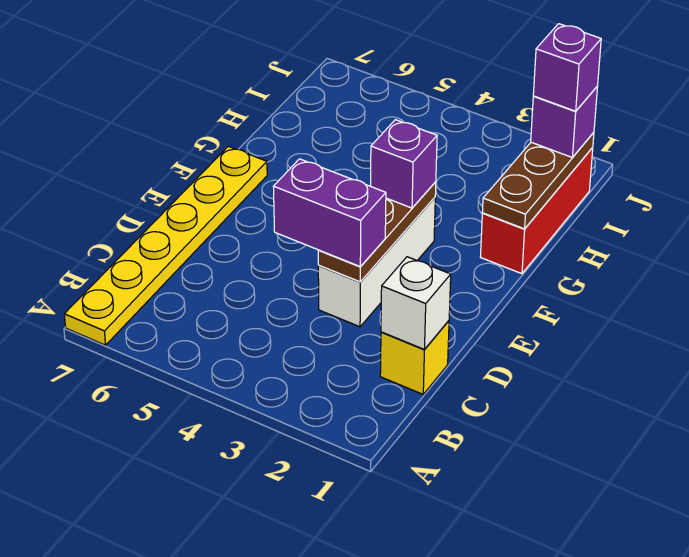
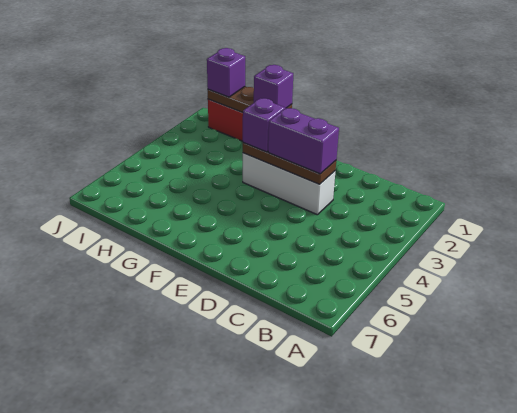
yellow 1x6 plate [64,146,267,345] -> none
yellow 1x1 brick [380,321,449,394] -> none
white 1x1 brick [381,257,451,349] -> none
purple 1x2 brick [273,159,386,267] -> purple 1x2 brick turned to [268,108,339,174]
purple 1x1 brick [533,24,601,111] -> purple 1x1 brick moved to [254,65,293,108]

